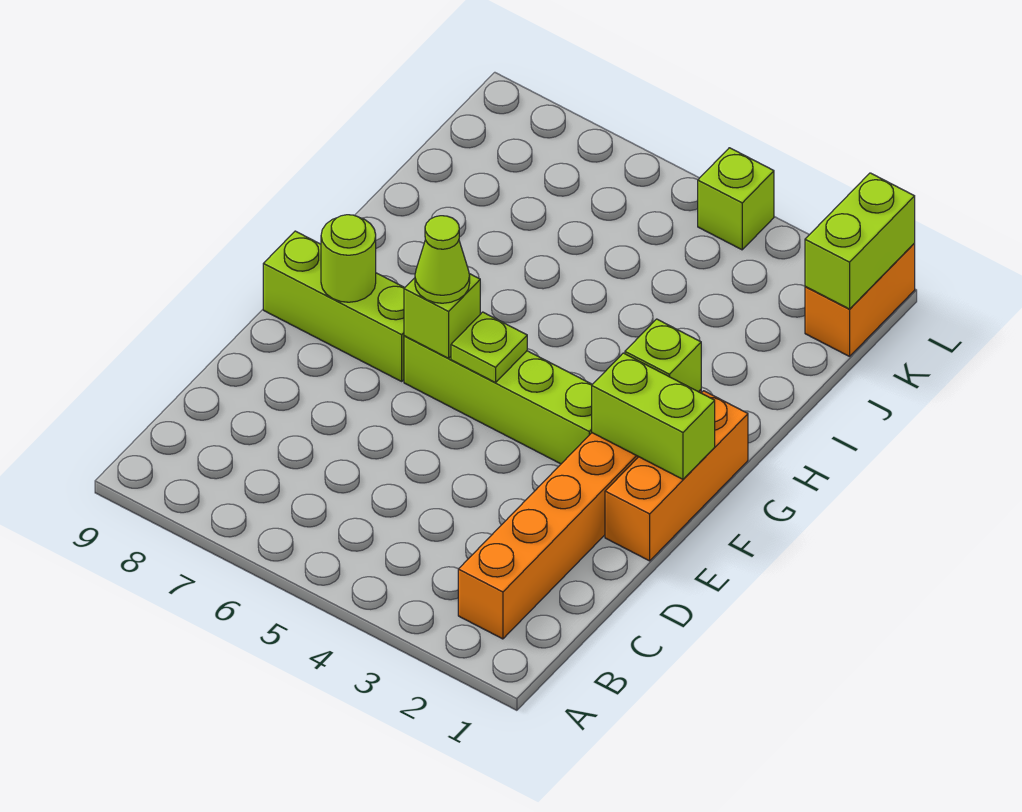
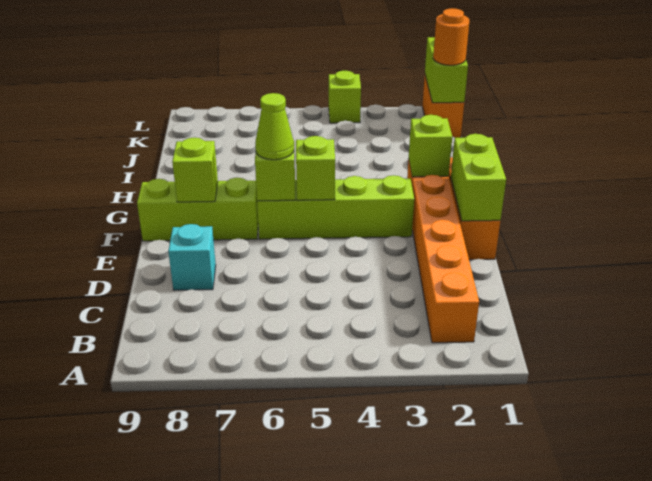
none -> cyan 1x1 brick [168,224,216,290]
lime 1x2 brick [592,353,715,479] -> lime 1x2 brick turned to [451,134,506,221]
lime 1x1 plate [451,312,527,383] -> lime 1x1 brick [296,136,335,200]
lime 1x1 round brick [321,215,376,302] -> lime 1x1 brick [172,138,218,202]
none -> orange 1x1 round brick [433,8,469,65]

